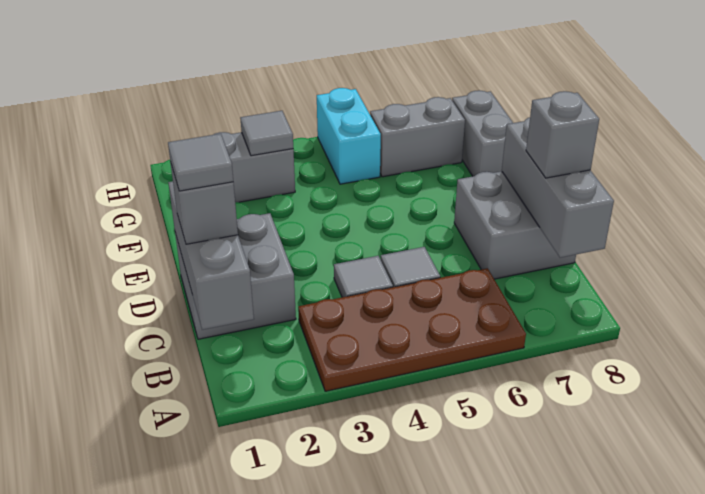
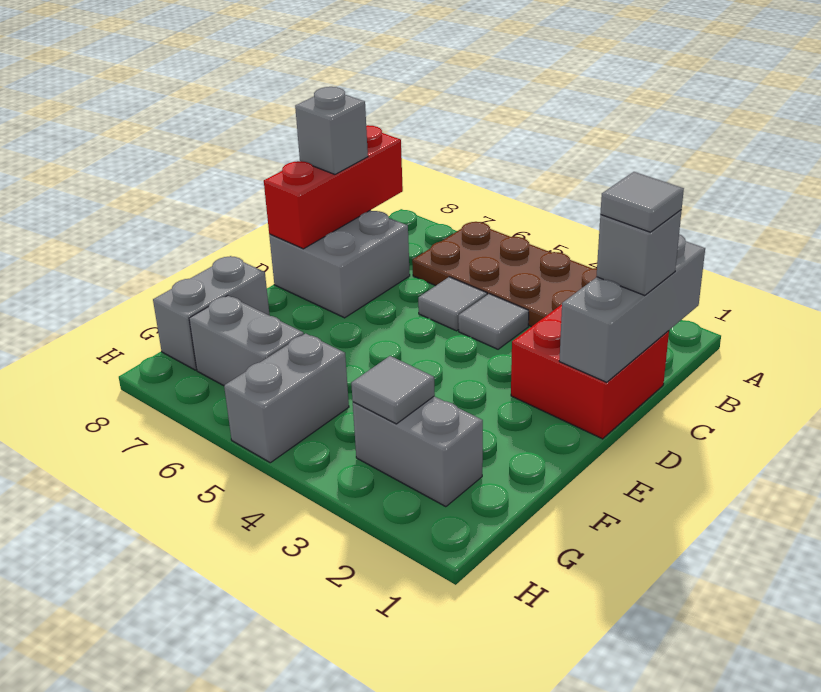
grey 1x3 brick [502,117,614,258] -> red 1x3 brick [264,125,403,249]
grey 2x2 brick [175,213,296,339] -> red 2x2 brick [511,304,669,439]
cyan 1x2 brick [317,88,381,184] -> grey 1x2 brick [224,333,349,463]

